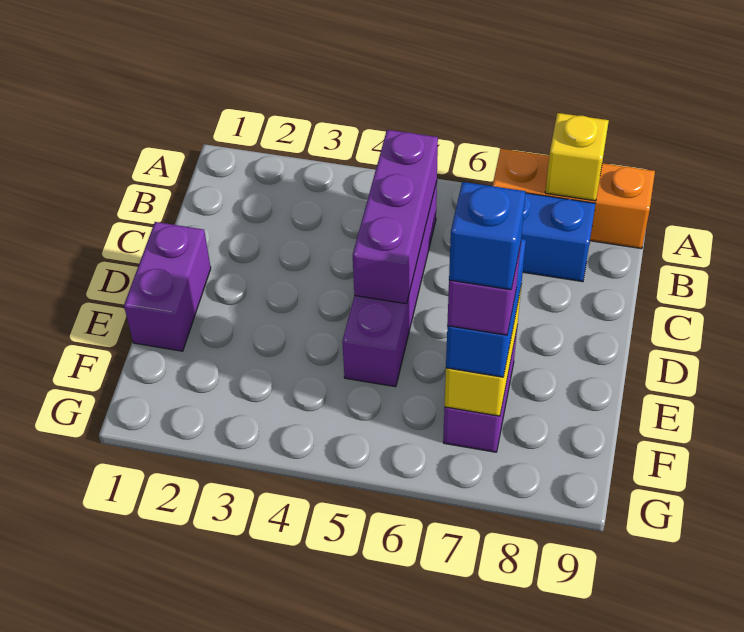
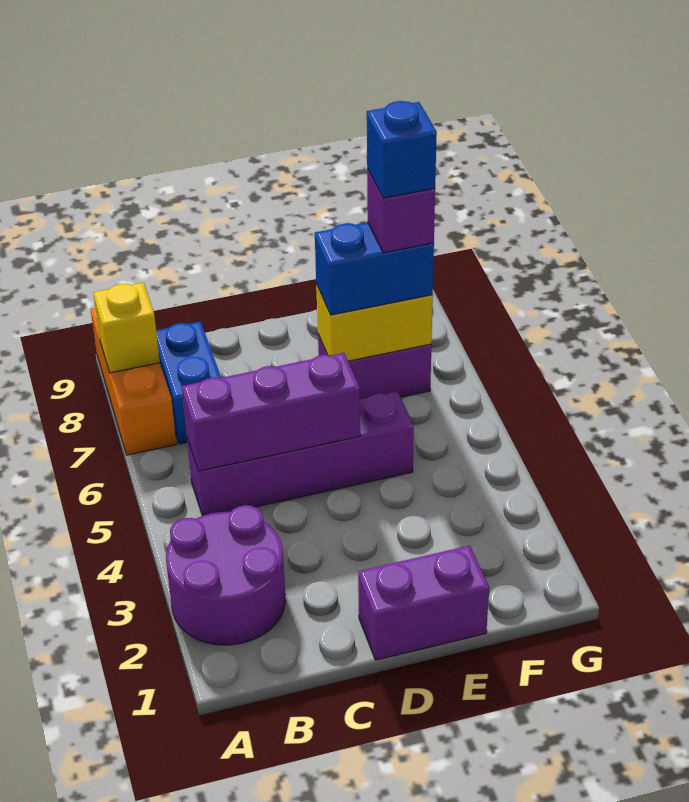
none -> purple 2x2 round brick [166,505,285,645]

